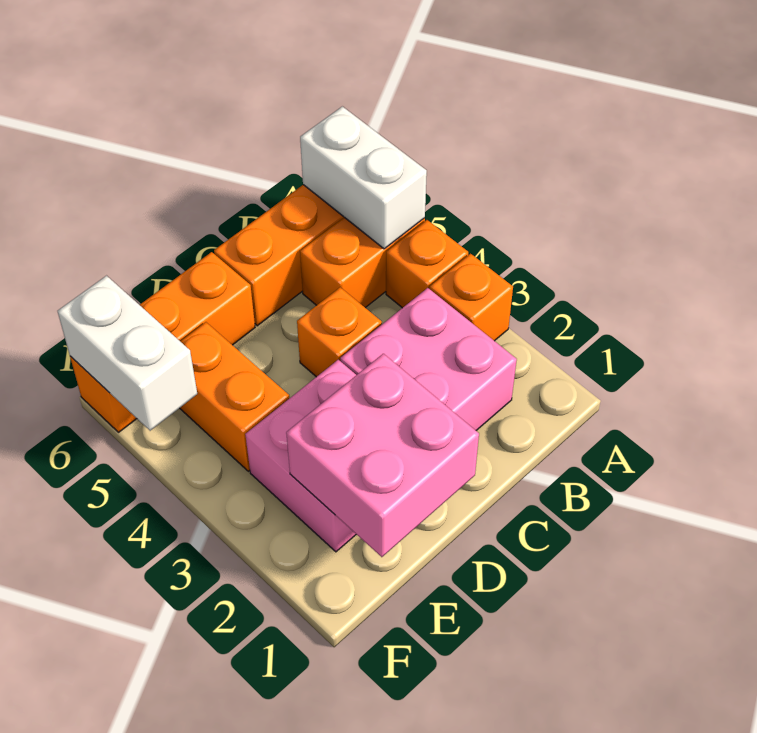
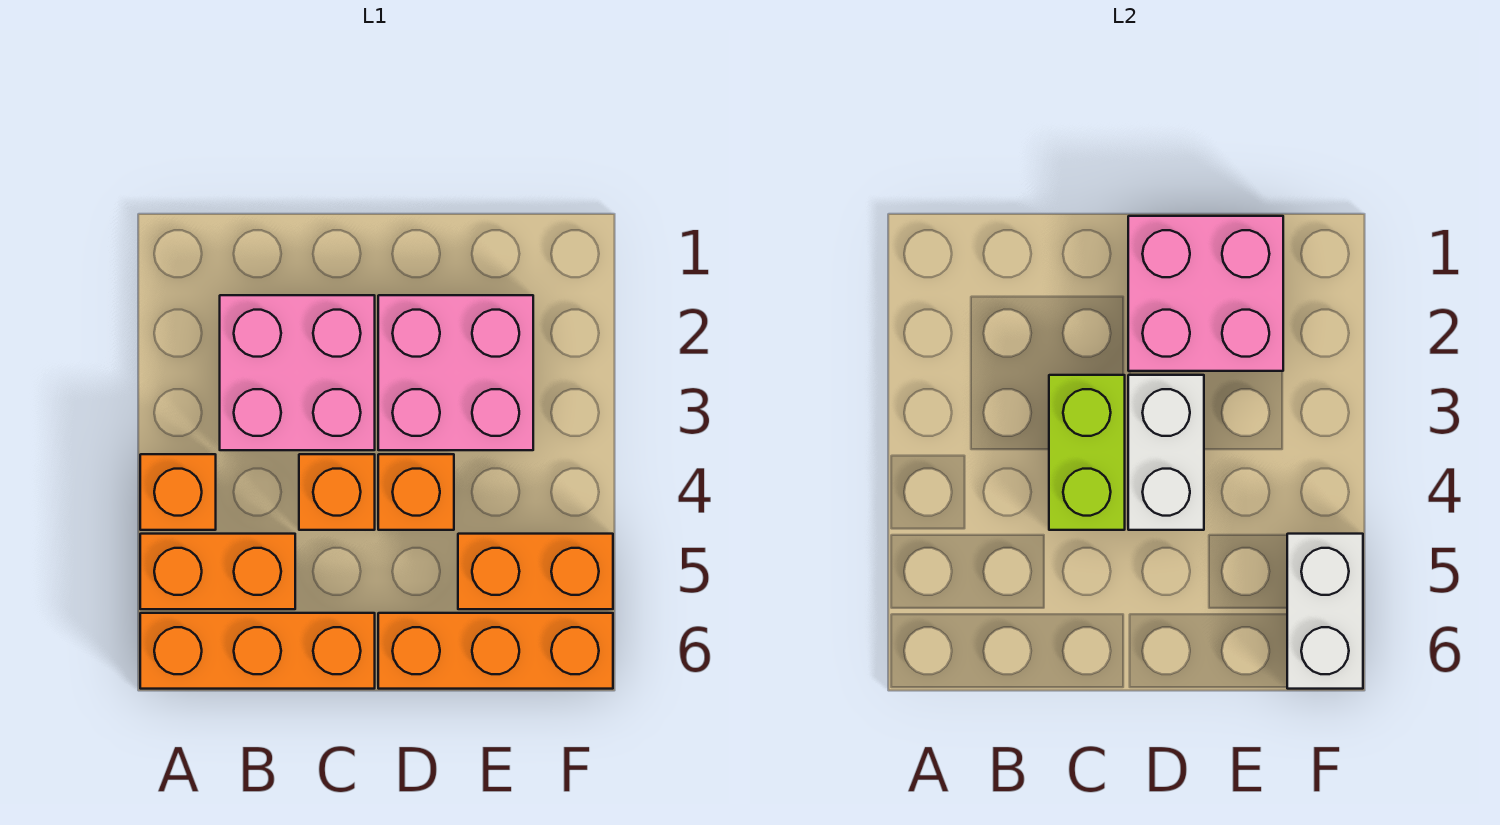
orange 1x1 brick [430,254,513,341] -> orange 1x1 brick moved to [378,454,454,530]
white 1x2 brick [300,106,427,249] -> white 1x2 brick moved to [1128,375,1204,530]
none -> lime 1x2 brick [1049,375,1125,530]
orange 1x2 brick [180,322,289,471] -> orange 1x2 brick turned to [458,534,613,609]

